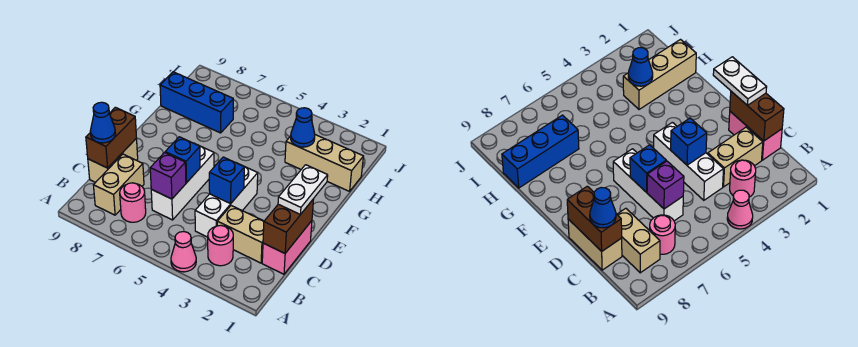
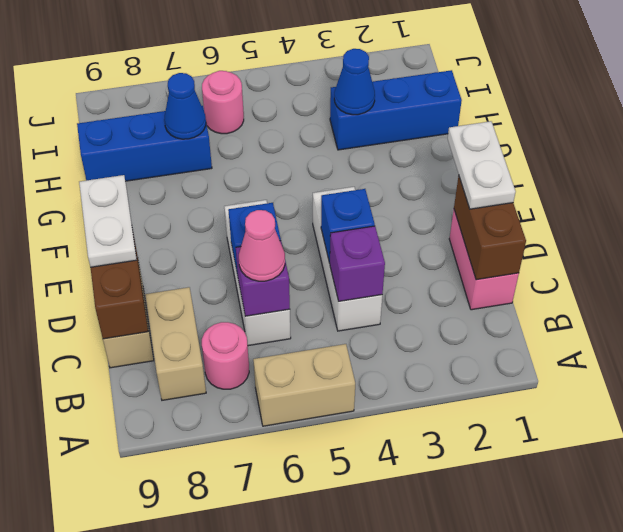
pink 1x1 cone [171,232,196,272] -> pink 1x1 cone moved to [239,210,285,281]
pink 1x1 round brick [208,226,233,266] -> pink 1x1 round brick moved to [202,71,244,134]
tan 1x2 brick [217,206,264,263] -> tan 1x2 brick moved to [253,344,355,426]
none -> purple 1x1 brick [330,226,385,301]
blue 1x1 cone [90,102,115,143] -> blue 1x1 cone moved to [164,73,206,139]
none -> white 1x2 plate [79,175,137,267]
tan 1x3 brick [285,135,363,191] -> blue 1x3 brick [330,70,462,150]

